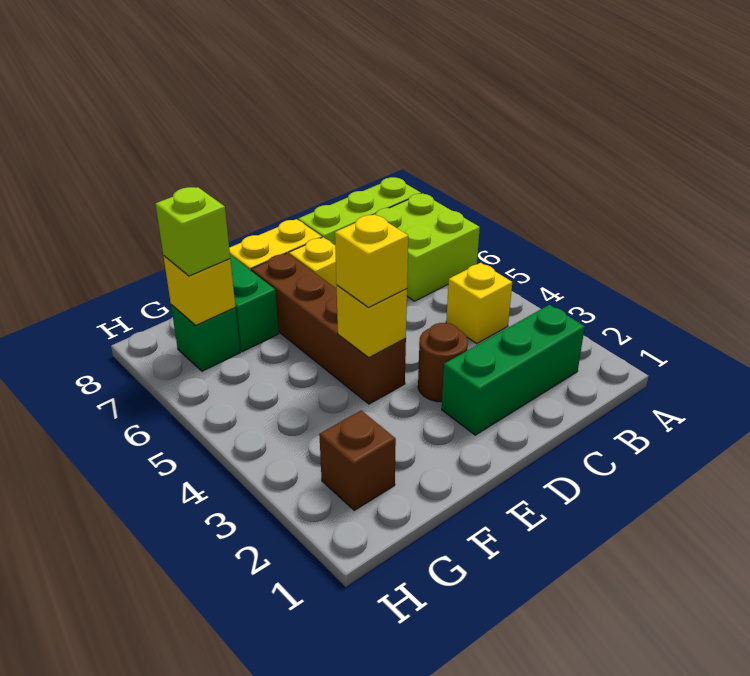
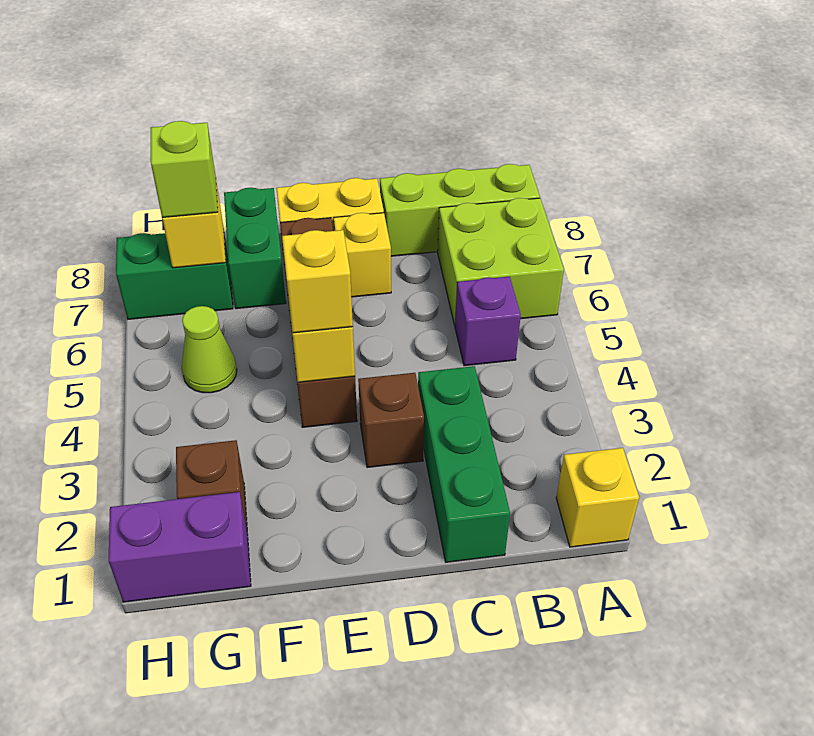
green 1x3 brick [442,305,585,435] -> green 1x3 brick turned to [418,366,510,562]
yellow 1x1 brick [446,263,512,344] -> yellow 1x1 brick moved to [556,448,639,547]
none -> purple 1x1 brick [455,277,521,366]
brown 1x1 round brick [418,323,468,402] -> brown 1x1 brick [358,373,424,468]
none -> purple 1x2 brick [109,492,251,602]
none -> lime 1x1 cone [182,306,237,393]
green 1x1 brick [171,305,240,371] -> green 1x2 brick [116,233,233,319]

